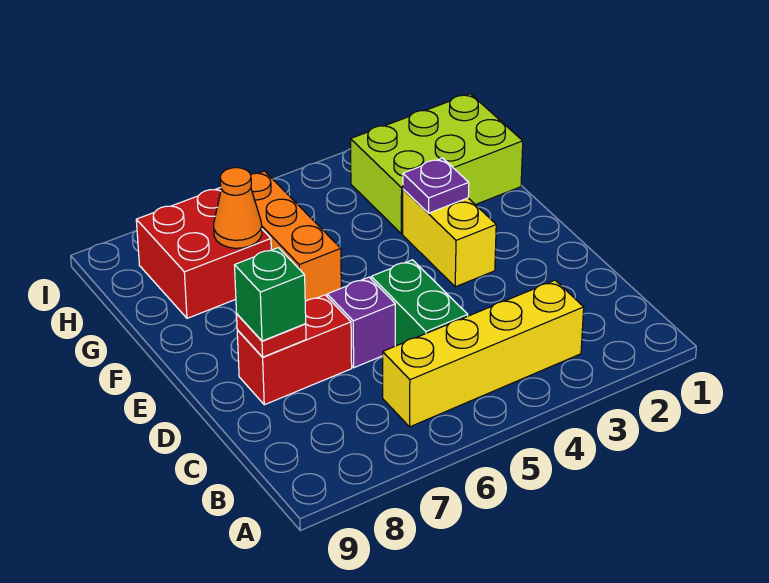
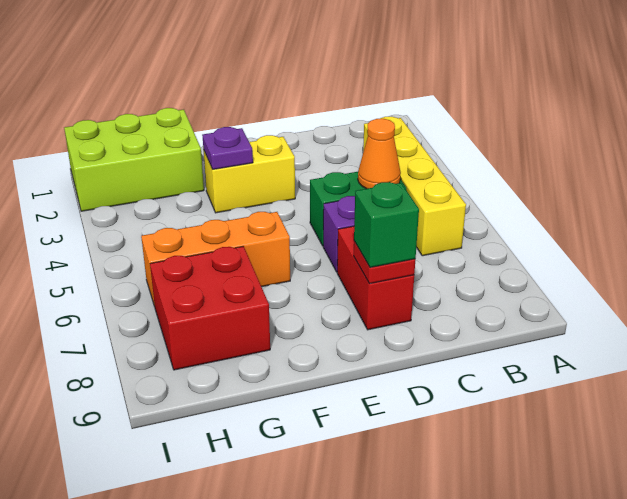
lime 2x3 brick [351,94,523,234] -> lime 2x3 brick turned to [64,108,204,211]
orange 1x1 cone [214,168,262,248] -> orange 1x1 cone moved to [358,119,401,189]

